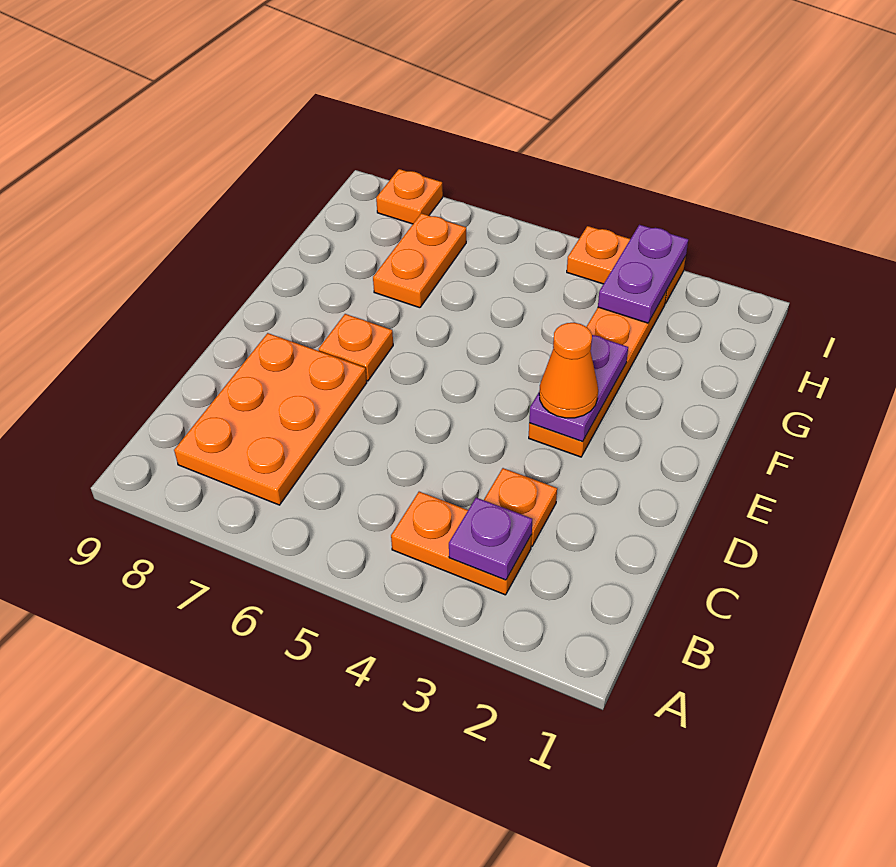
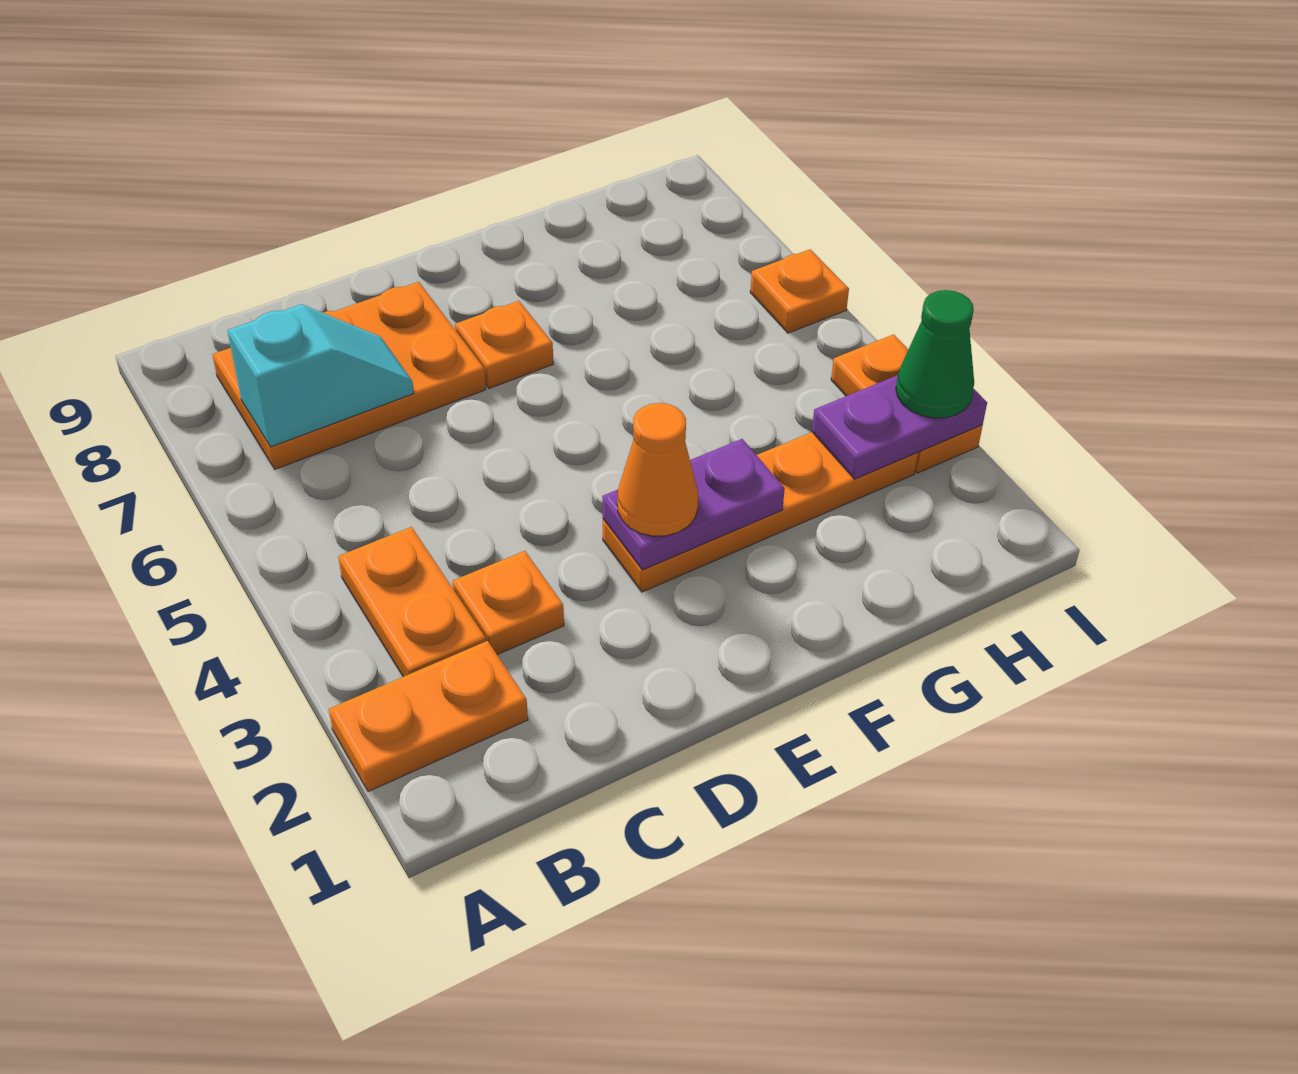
purple 1x1 plate [449,498,532,580] -> none
none -> cyan 1x2 slope [227,304,414,447]
orange 1x2 plate [373,213,466,308] -> orange 1x2 plate moved to [329,641,528,792]
none -> green 1x1 cone [896,290,974,418]
orange 1x1 plate [376,169,443,224] -> orange 1x1 plate moved to [750,249,849,333]

